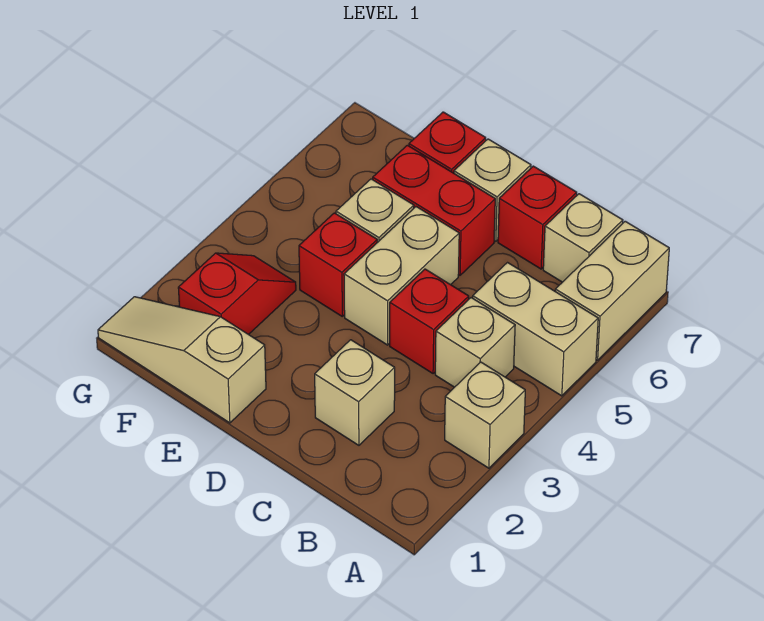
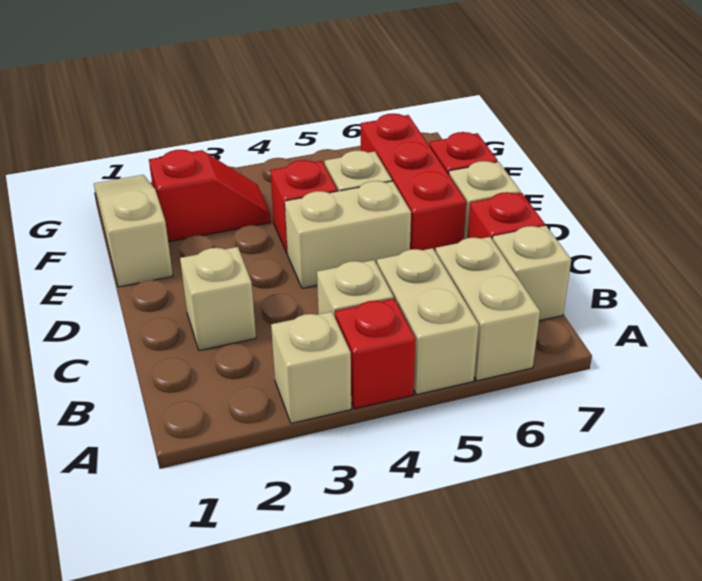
tan 1x2 brick [555,221,669,360] -> tan 1x2 brick turned to [436,237,540,381]
red 1x1 brick [390,269,469,374] -> red 1x1 brick moved to [335,299,416,409]
red 1x2 brick [373,145,495,275] -> red 1x3 brick [361,114,466,252]

